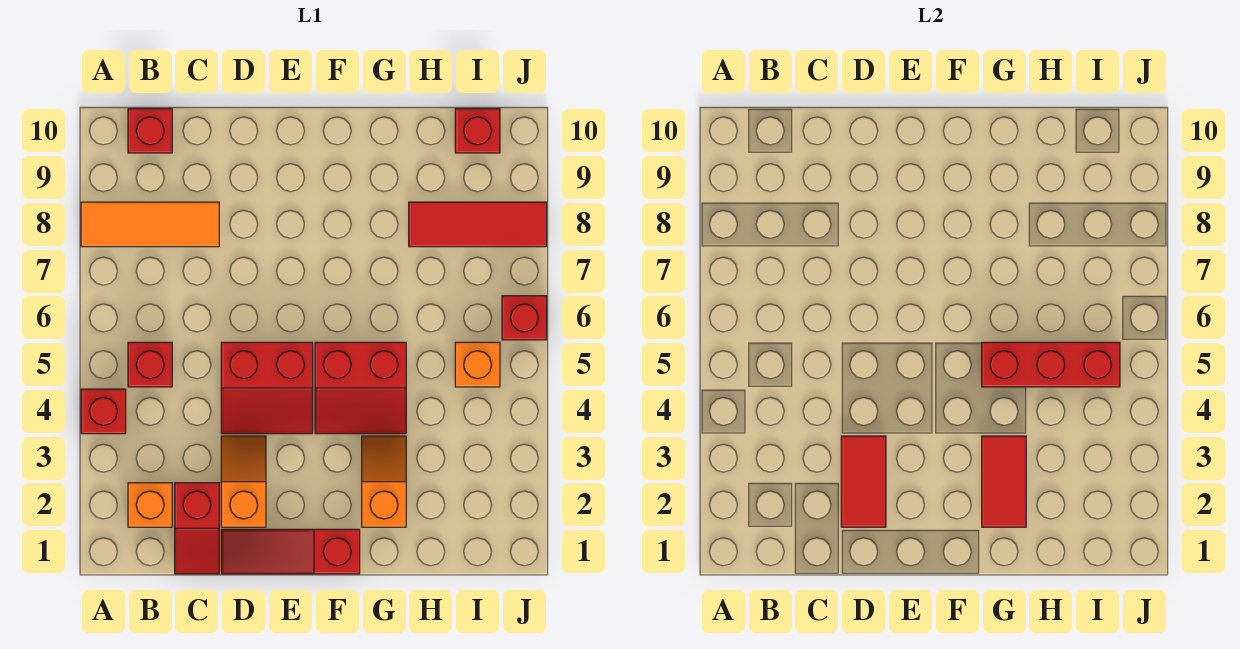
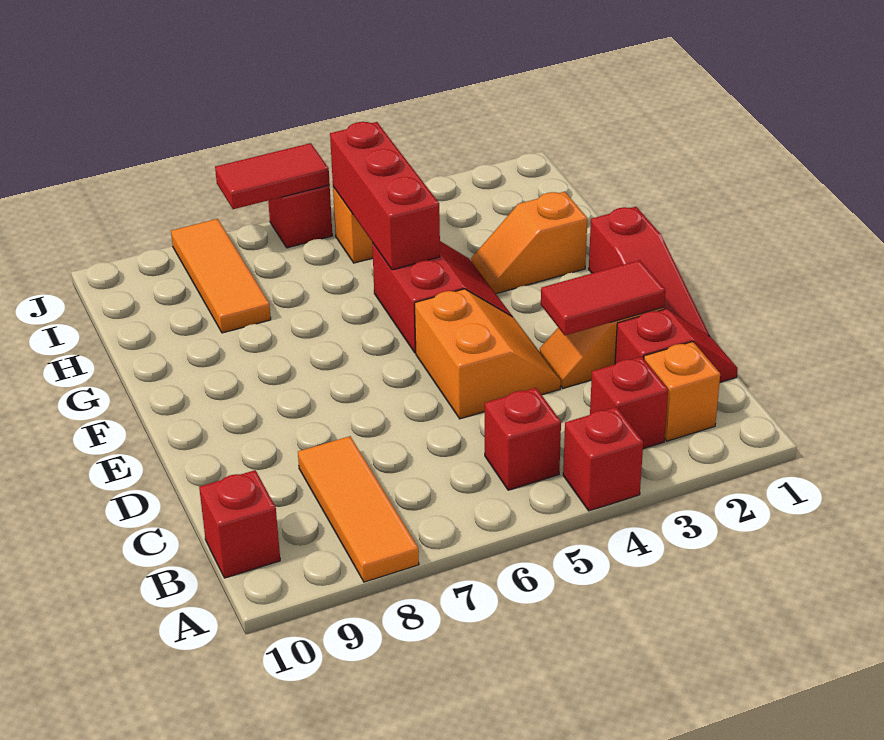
red 2x2 slope [221,342,313,434] -> orange 2x2 slope [415,289,561,419]
red 1x2 tile [982,436,1026,527] -> red 1x2 tile moved to [215,143,330,209]
red 1x3 tile [409,202,547,247] -> orange 1x3 tile [171,219,271,333]
red 1x1 brick [455,109,500,153] -> red 1x1 brick moved to [590,357,668,449]

